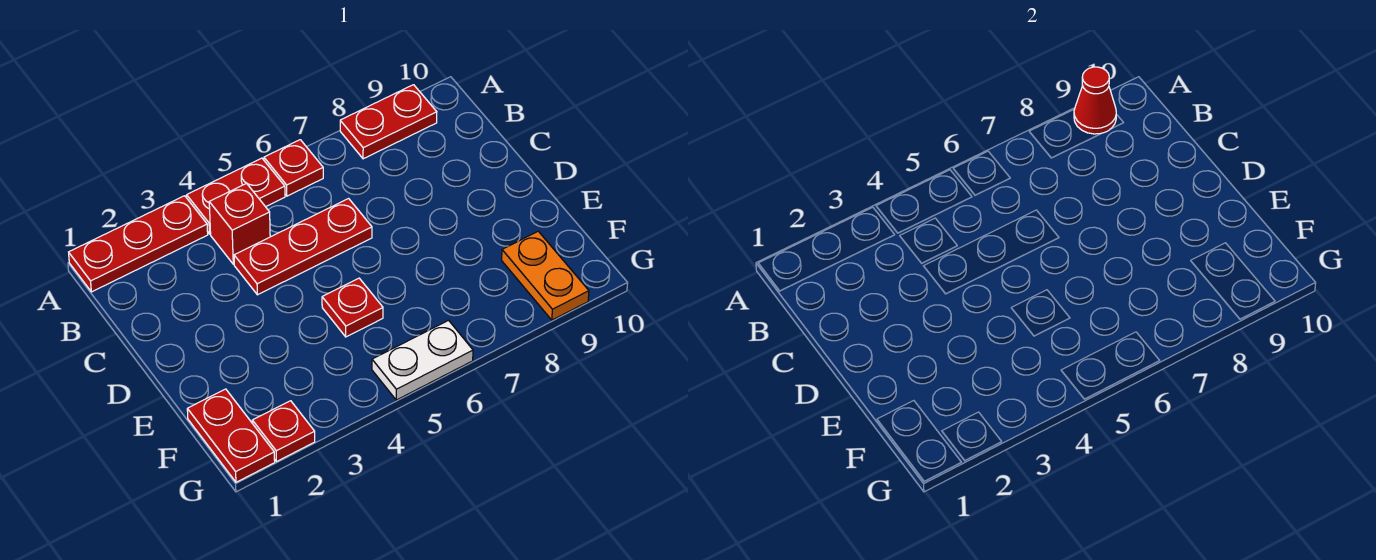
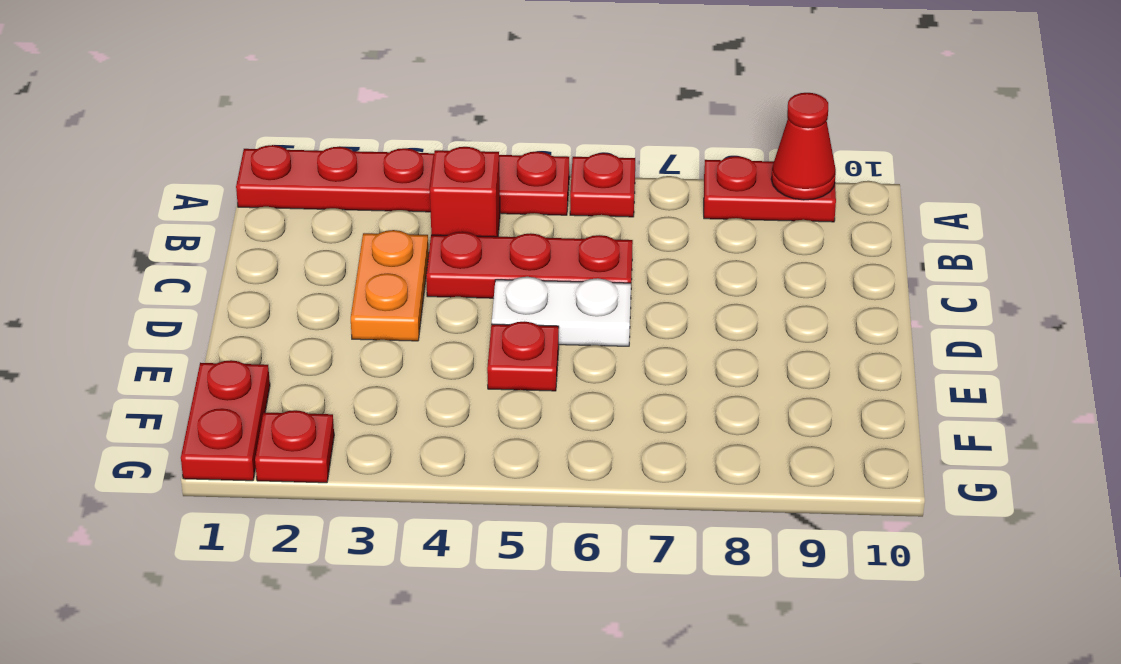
orange 1x2 plate [502,231,589,320] -> orange 1x2 plate moved to [351,230,429,341]
white 1x2 plate [372,320,473,400] -> white 1x2 plate moved to [492,277,631,346]

